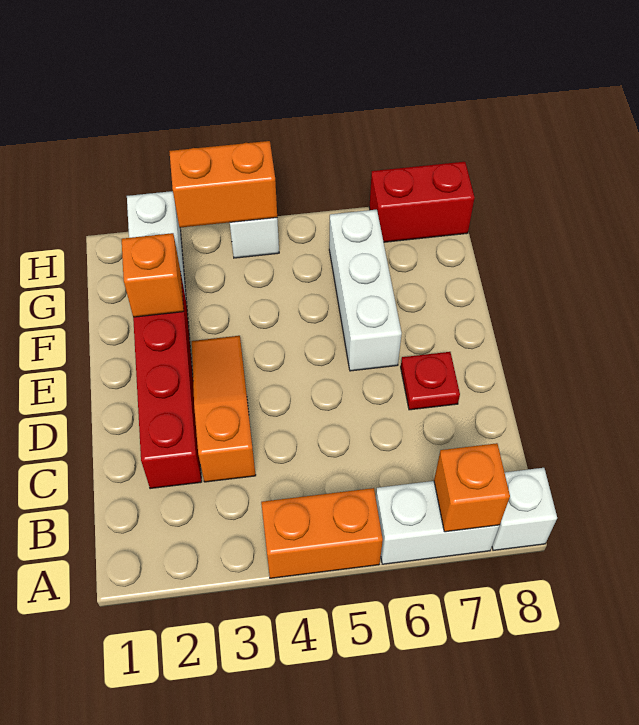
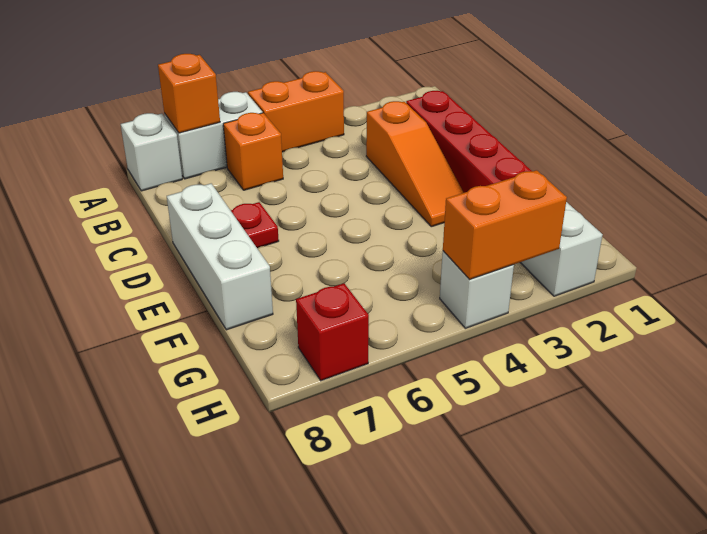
white 1x3 brick [329,210,402,371] -> white 1x3 brick moved to [167,184,273,330]
orange 1x1 brick [122,233,184,317] -> orange 1x1 brick moved to [223,113,283,190]
red 1x2 brick [369,162,475,242] -> red 1x1 brick [296,283,369,381]

